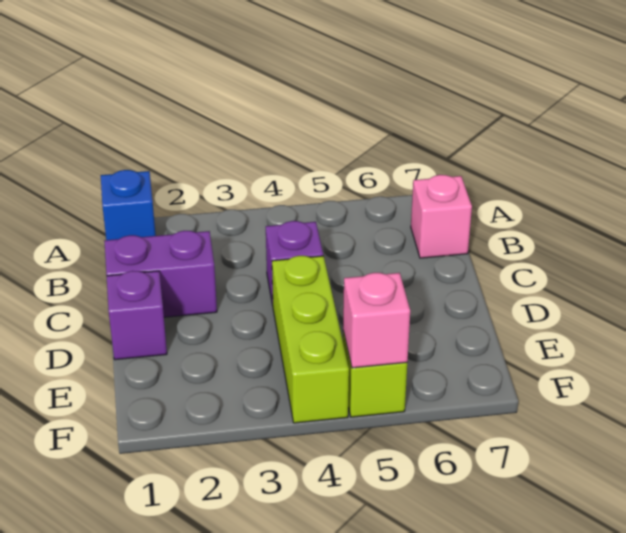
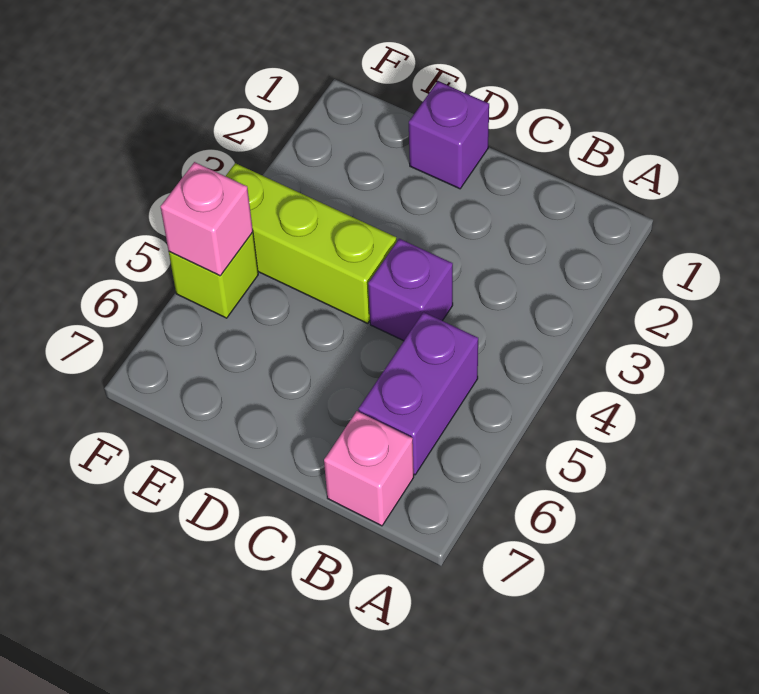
blue 1x1 brick [101,170,156,240] -> none
purple 1x2 brick [104,231,217,317] -> purple 1x2 brick moved to [358,312,478,475]

